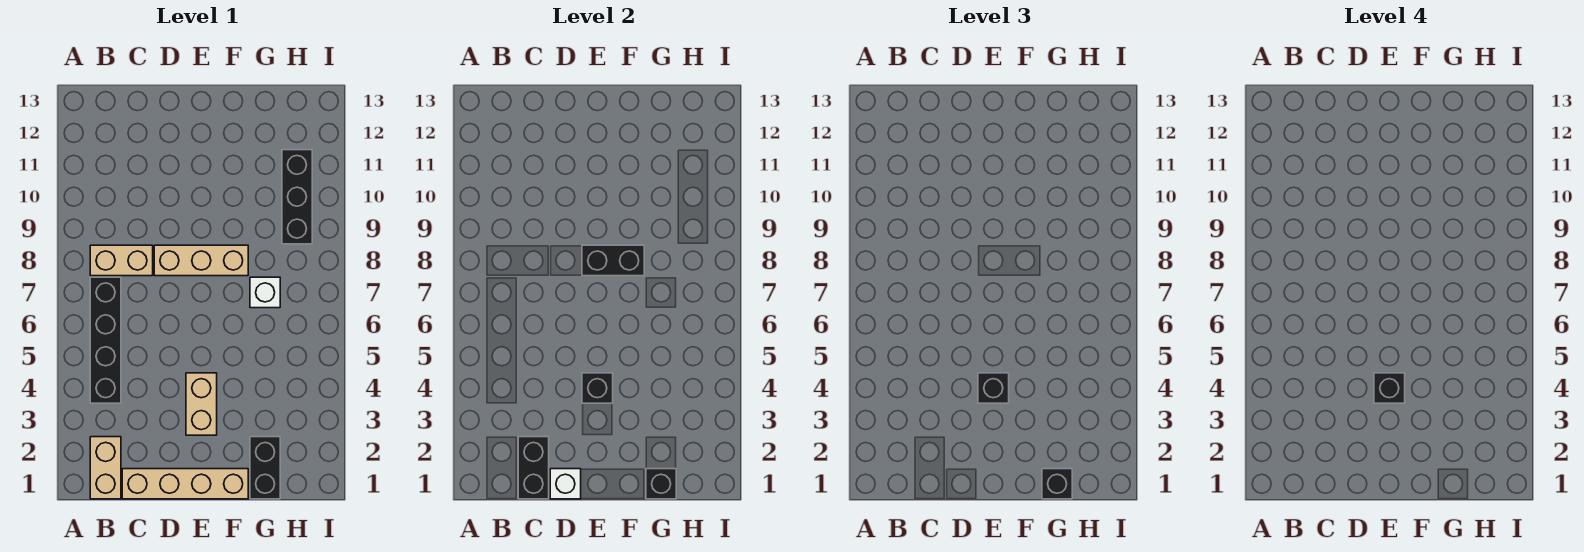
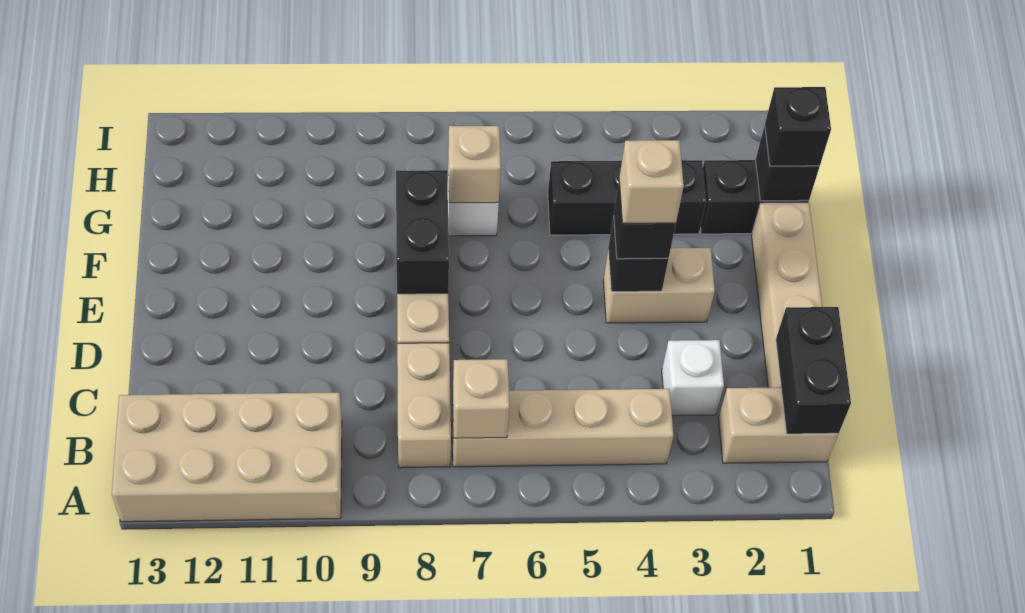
none -> tan 2x4 brick [112,393,342,522]
black 1x4 brick [90,277,121,403] -> tan 1x4 brick [452,389,673,467]
none -> tan 1x1 brick [453,359,510,438]
black 1x2 brick [518,437,549,499] -> black 1x2 brick turned to [776,307,851,434]
white 1x1 brick [550,469,581,499] -> white 1x1 brick moved to [662,340,724,415]
black 1x1 brick [1374,373,1405,403] -> tan 1x1 brick [619,140,684,223]
none -> tan 1x1 brick [448,126,501,203]
black 1x3 brick [282,150,312,244] -> black 1x3 brick moved to [548,160,706,235]

